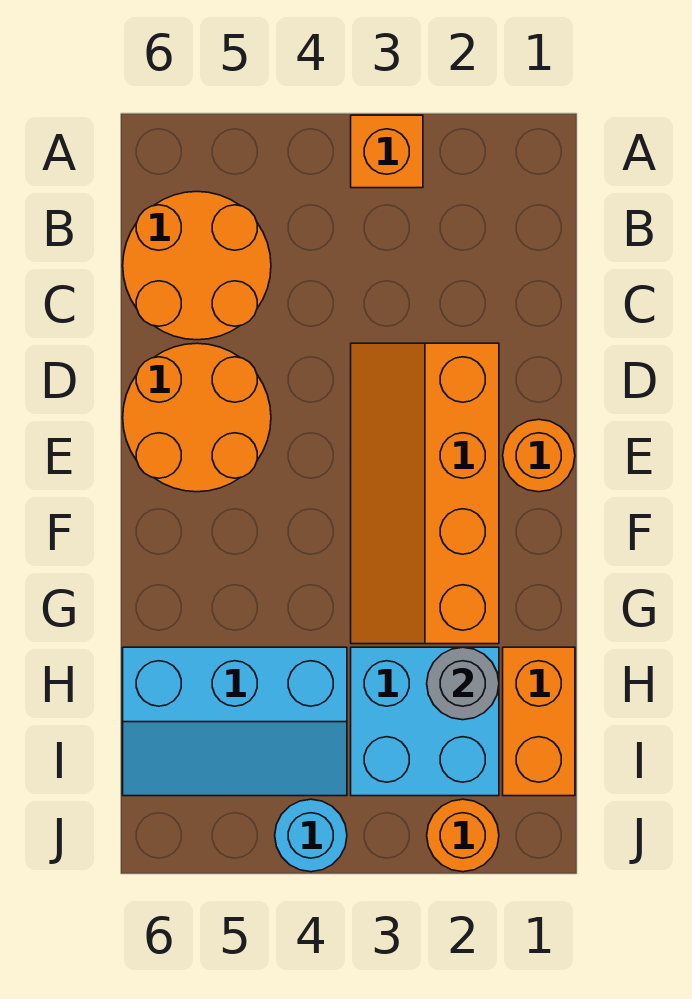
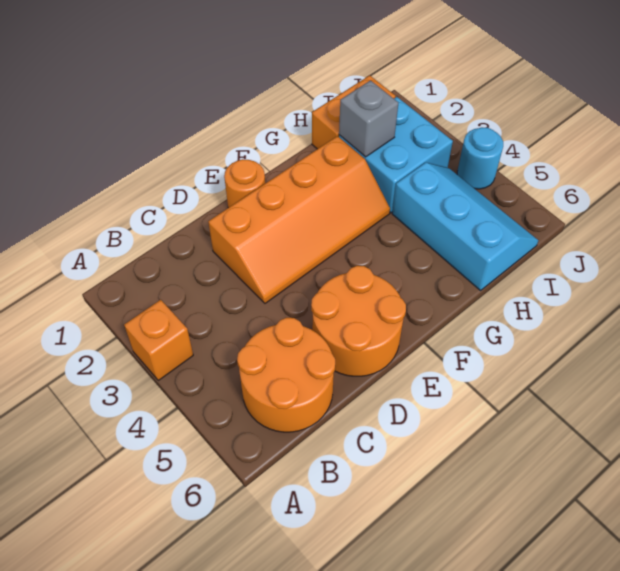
grey 1x1 round brick [427,647,499,720] -> grey 1x1 brick [339,80,398,157]
orange 1x1 round brick [427,799,499,872] -> none

